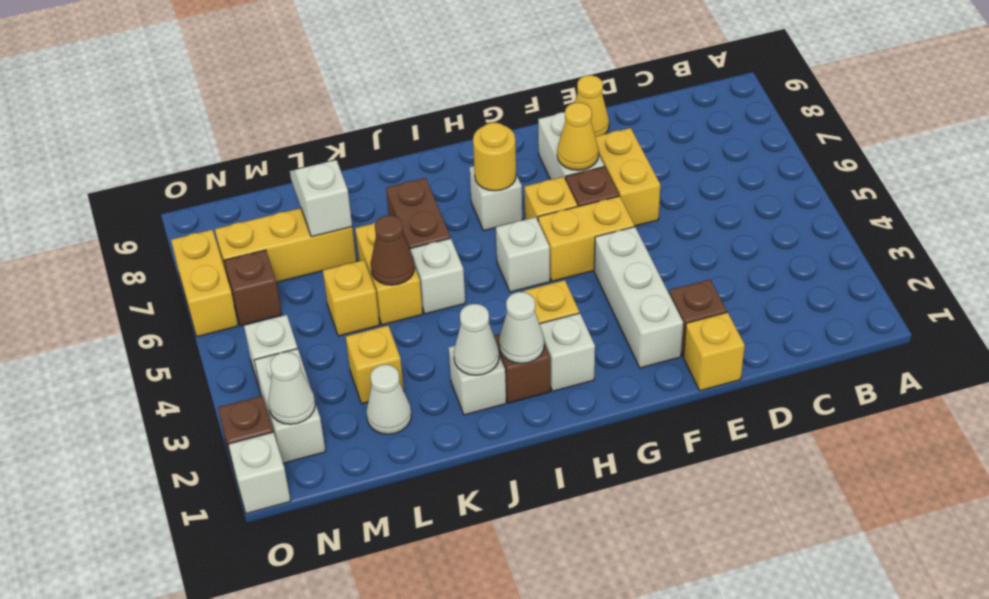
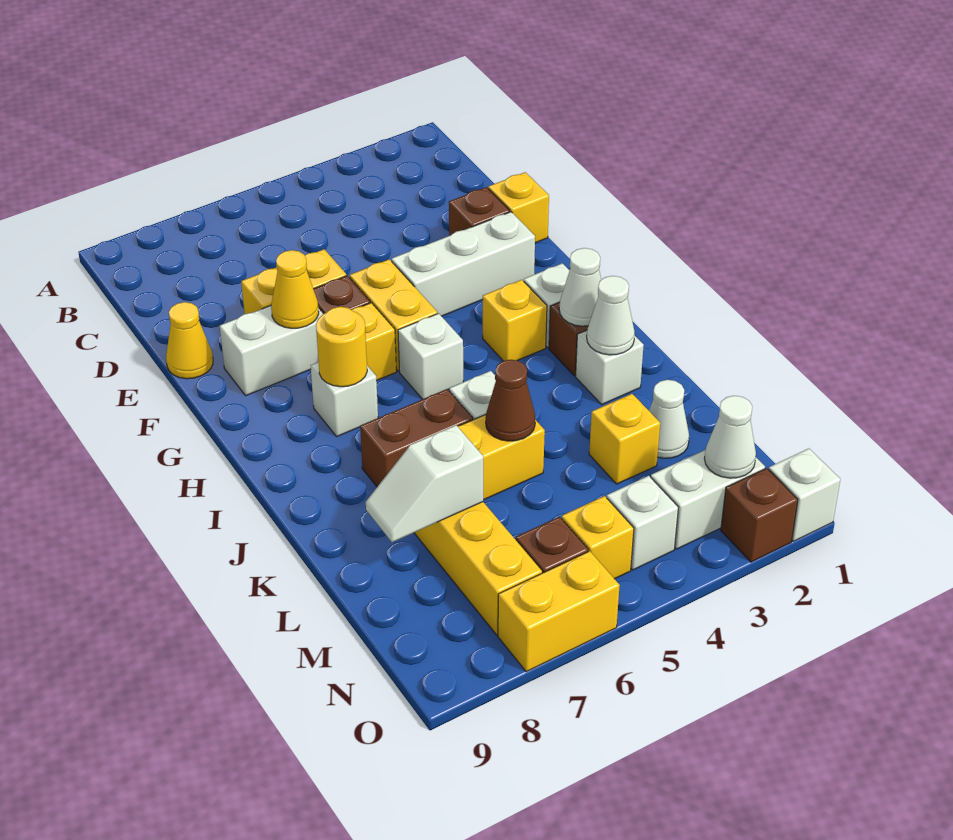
yellow 1x1 brick [323,260,379,336] -> yellow 1x1 brick moved to [562,496,634,579]

